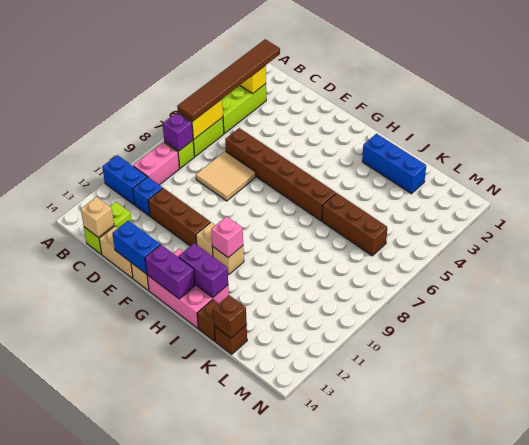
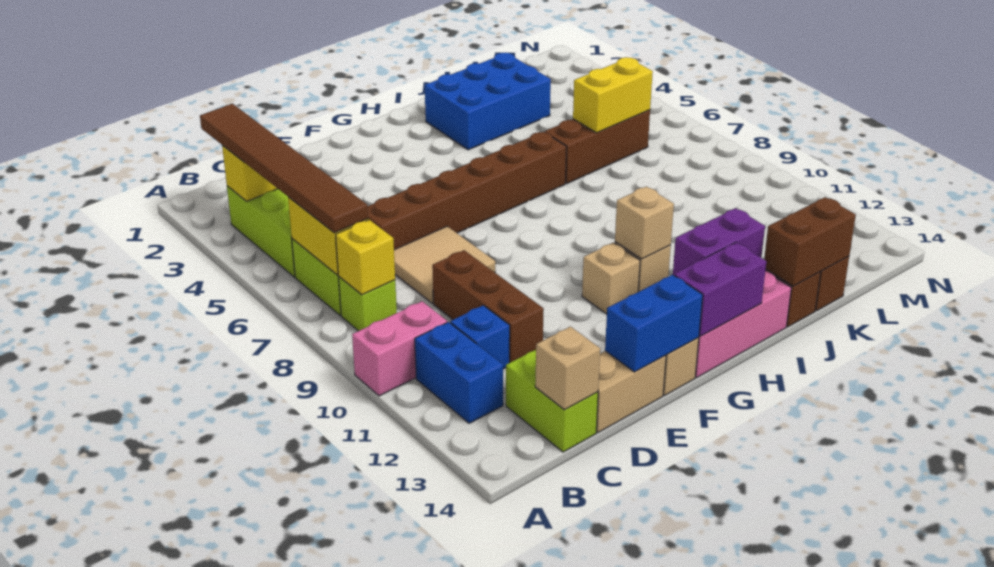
blue 1x2 brick [102,155,147,205] -> blue 1x2 brick turned to [415,322,503,423]
purple 1x1 brick [163,112,193,151] -> yellow 1x1 brick [336,220,395,295]
pink 1x2 brick [133,142,179,185] -> pink 1x2 brick turned to [352,301,447,396]
brown 1x3 brick [148,188,210,246] -> brown 1x3 brick turned to [432,250,544,363]
pink 1x1 brick [211,216,243,258] -> tan 1x1 brick [615,187,674,259]
blue 1x3 brick [362,134,426,194] -> blue 2x3 brick [425,53,551,150]
none -> yellow 1x2 brick [573,57,653,133]
brown 1x1 brick [213,295,247,338] -> brown 1x2 brick [764,197,856,286]

